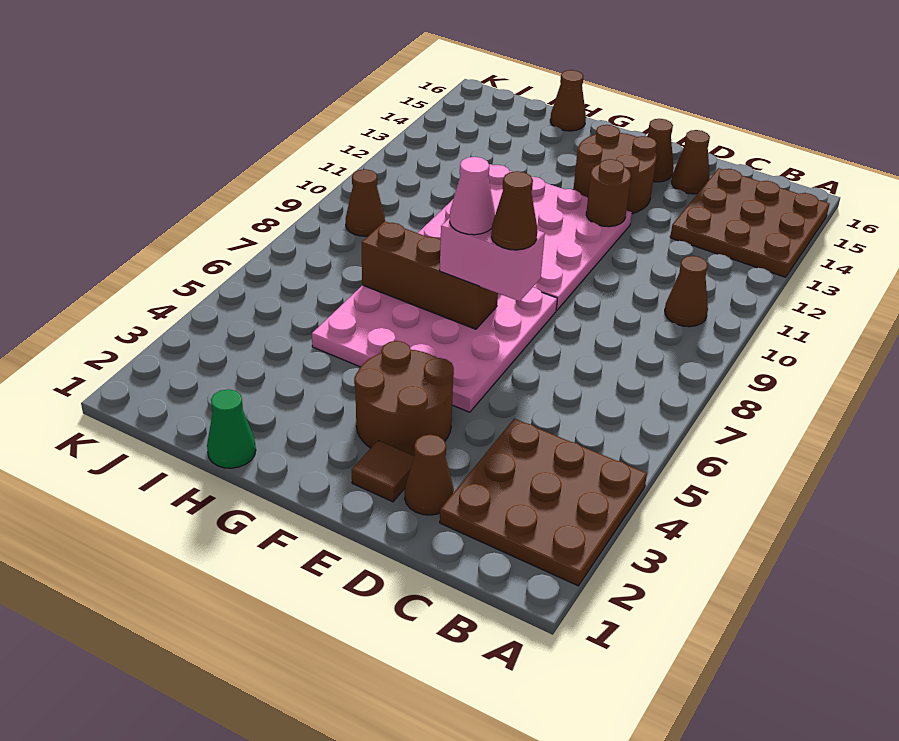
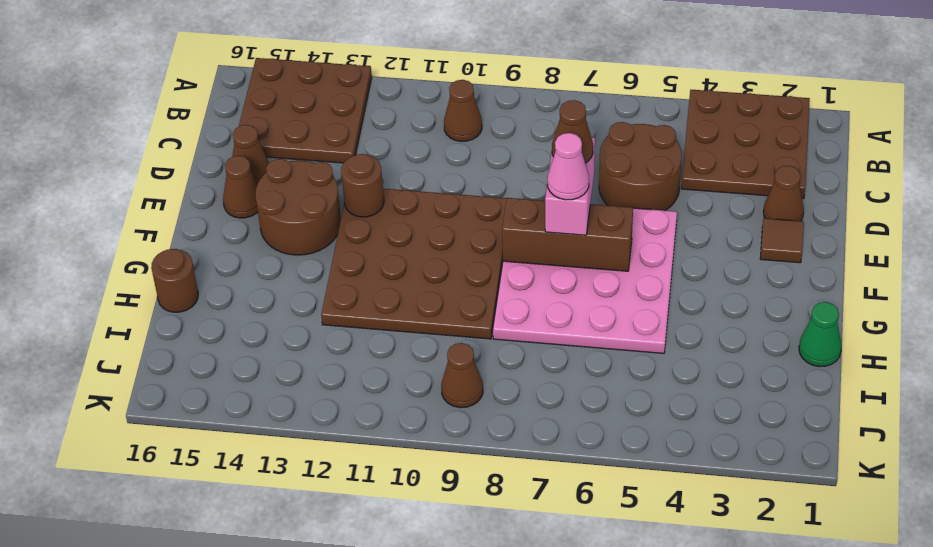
brown 2x2 round brick [354,341,454,456] -> brown 2x2 round brick moved to [599,122,682,211]
pink 4x4 plate [418,164,632,310] -> brown 4x4 plate [321,189,507,339]
brown 1x3 brick [362,221,498,329] -> brown 1x3 brick turned to [502,198,633,271]
brown 1x1 cone [550,70,586,131] -> brown 1x1 round brick [151,249,198,312]

